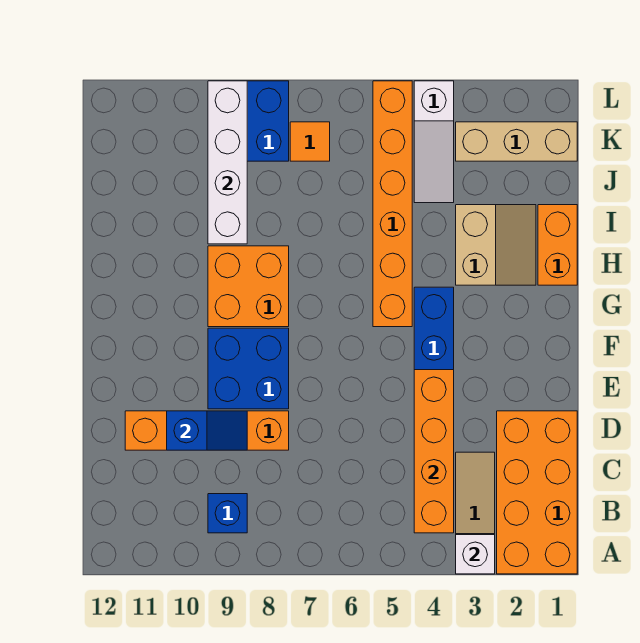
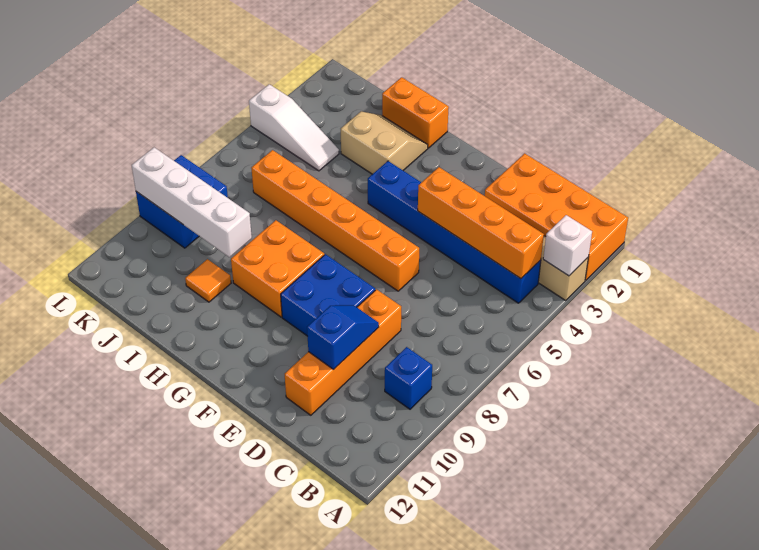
orange 1x6 brick [373,81,412,327] -> orange 1x6 brick moved to [251,150,419,291]
tan 1x3 brick [456,122,577,161] -> none
orange 1x1 tile [290,122,330,161] -> orange 1x1 tile moved to [185,259,231,302]

